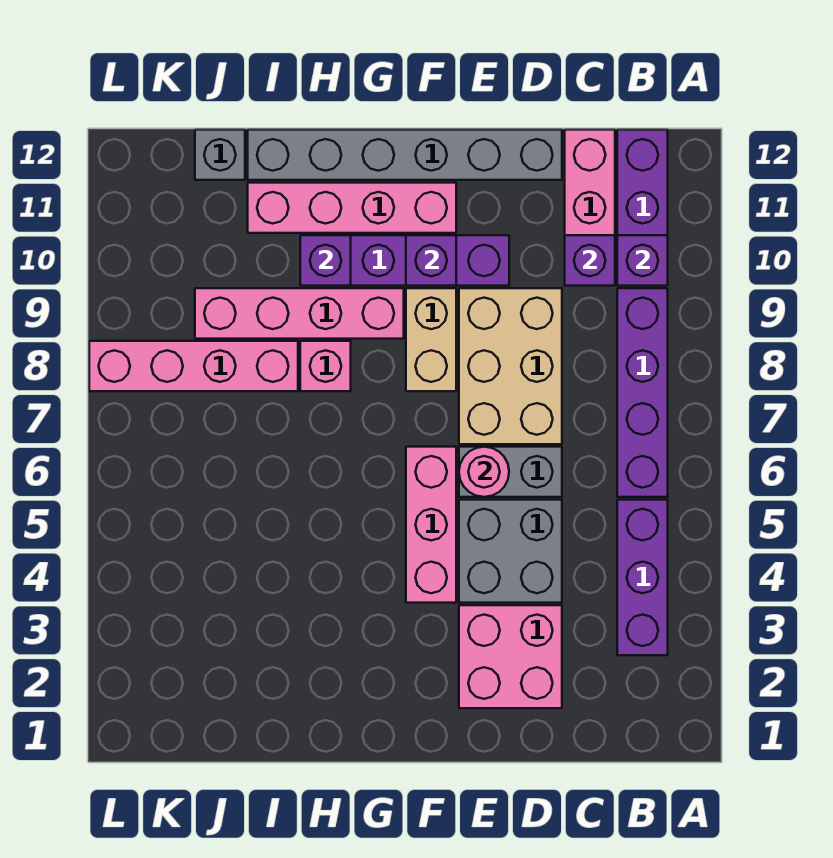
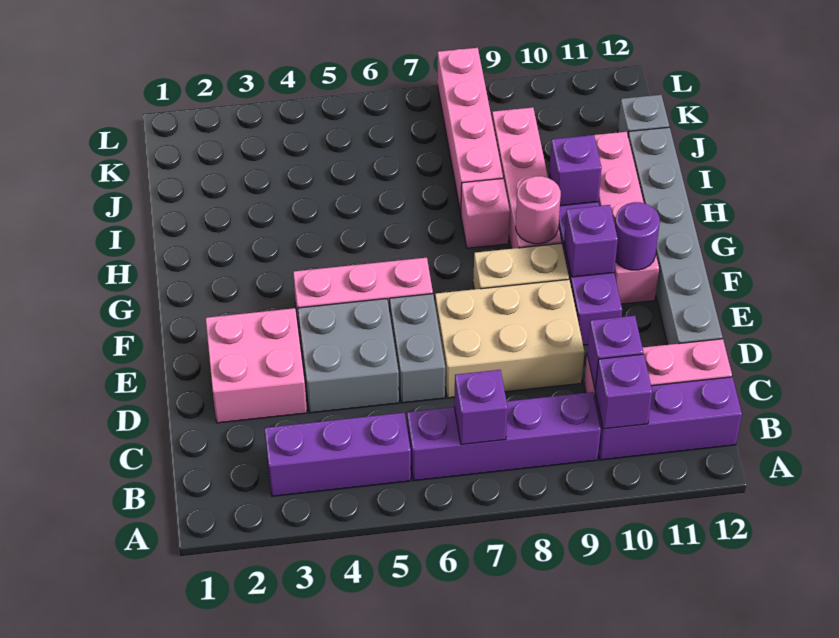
none -> purple 1x1 brick [454,370,508,444]
pink 1x1 round brick [459,447,509,497] -> pink 1x1 round brick moved to [516,176,561,244]
none -> purple 1x1 round brick [615,202,660,270]

